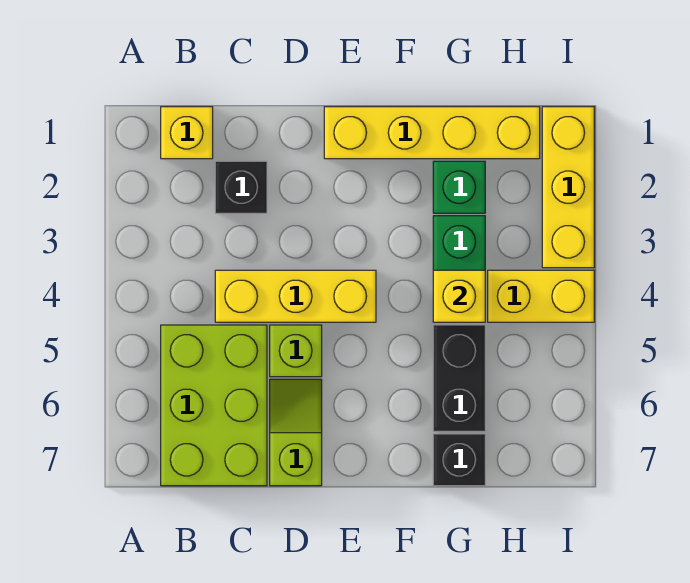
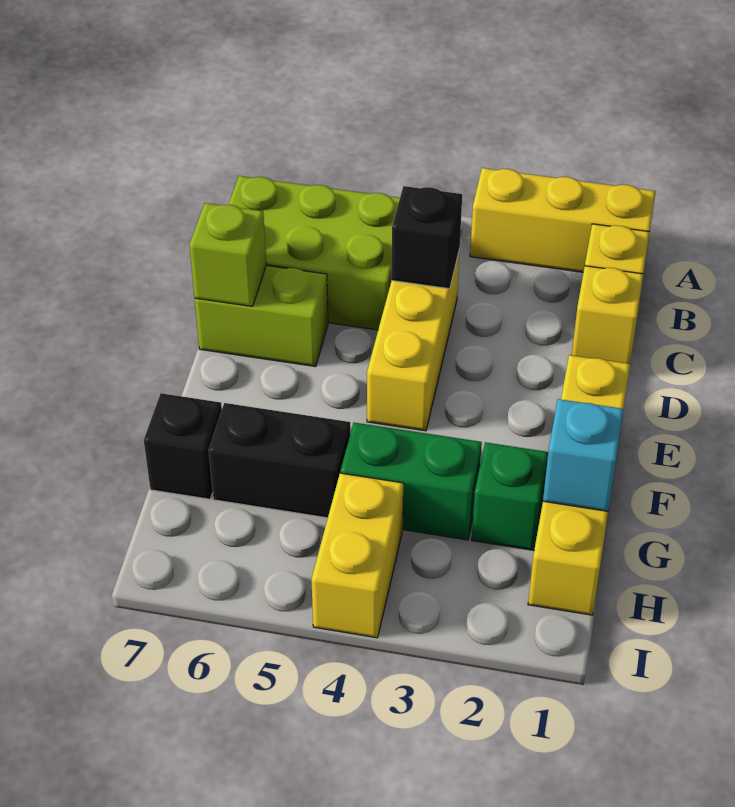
black 1x1 brick [215,161,267,213] -> black 1x1 brick moved to [391,186,462,289]
lime 1x1 brick [270,325,322,377] -> lime 1x1 brick moved to [189,203,266,306]
lime 1x2 slope [270,379,322,486] -> lime 1x2 brick [195,266,328,367]
none -> cyan 1x1 brick [543,399,624,511]
yellow 1x1 brick [433,270,485,322] -> yellow 1x1 brick moved to [572,266,643,364]
yellow 1x3 brick [542,107,594,268] -> yellow 1x3 brick moved to [470,168,656,272]

